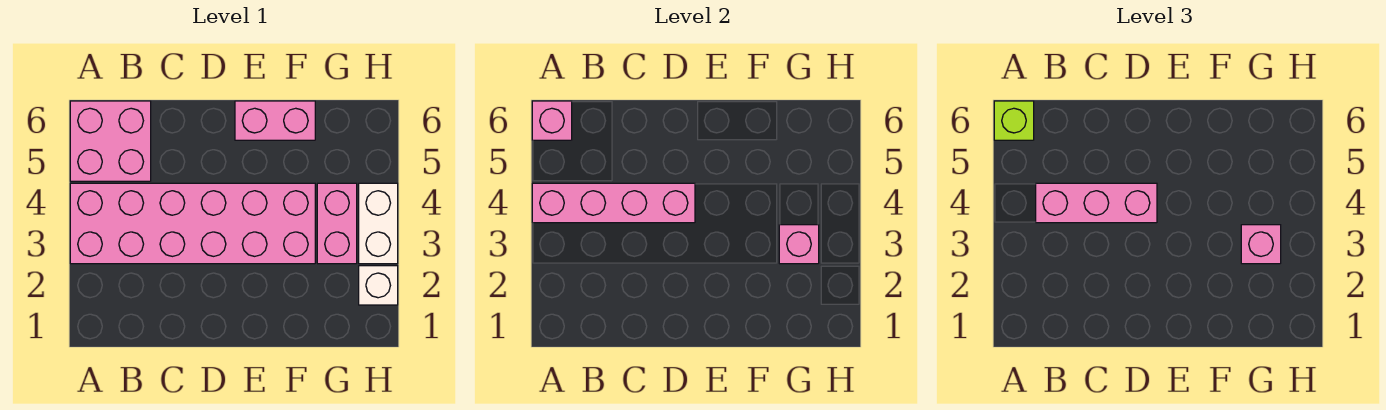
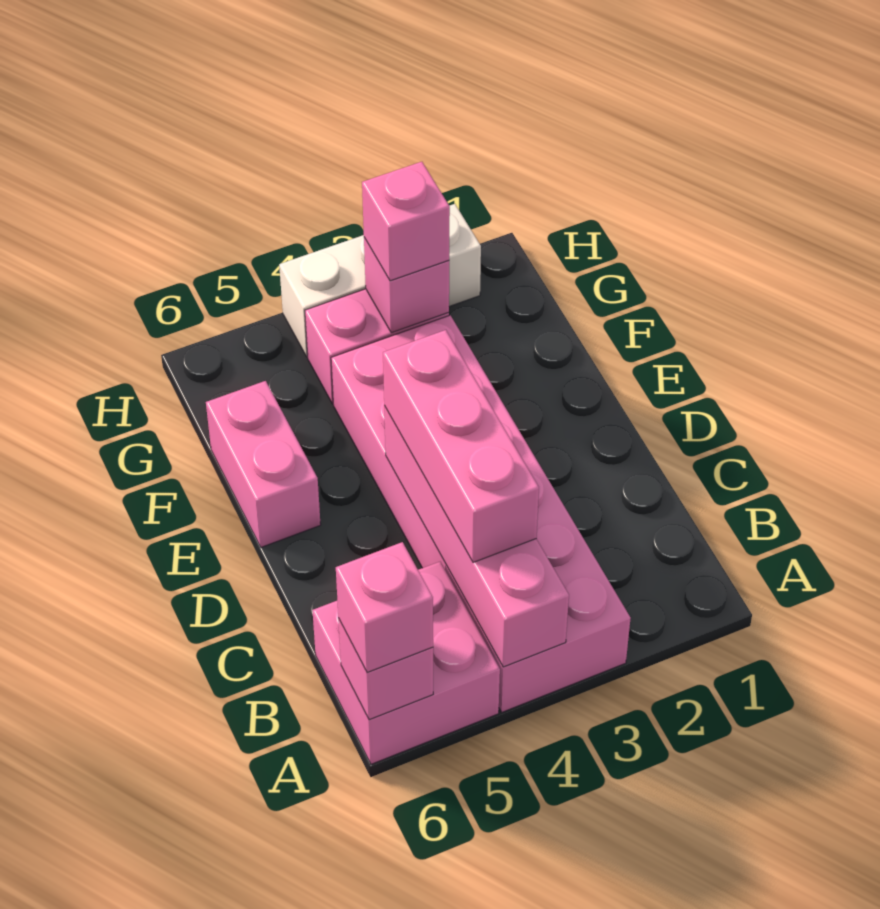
lime 1x1 brick [994,101,1034,140] -> pink 1x1 brick [336,542,433,673]

